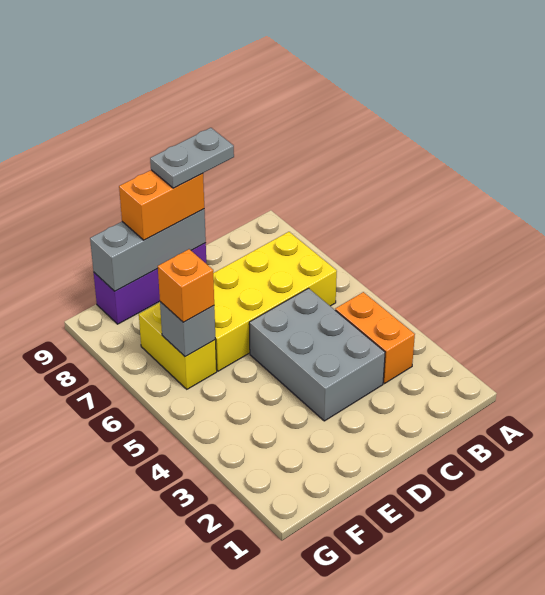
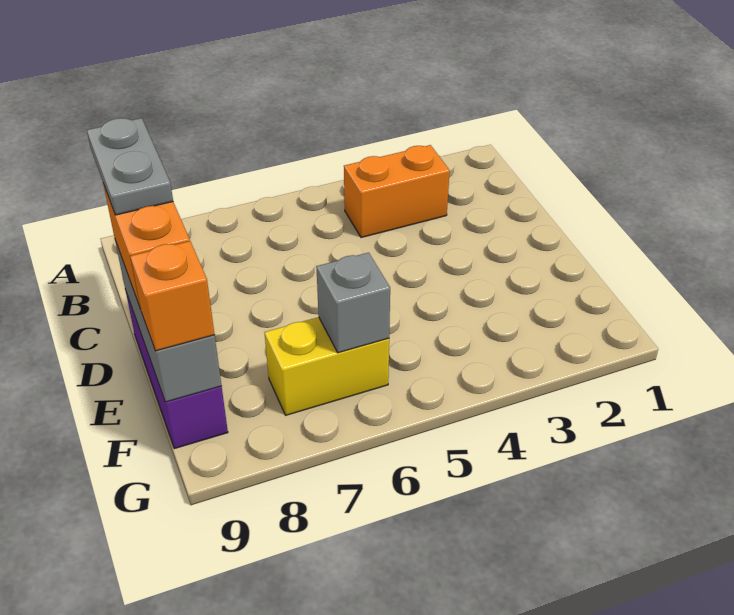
yellow 2x4 brick [213,232,337,371] -> none
grey 2x3 brick [249,288,385,421] -> none
orange 1x1 brick [158,249,214,322] -> orange 1x1 brick moved to [130,241,215,351]

